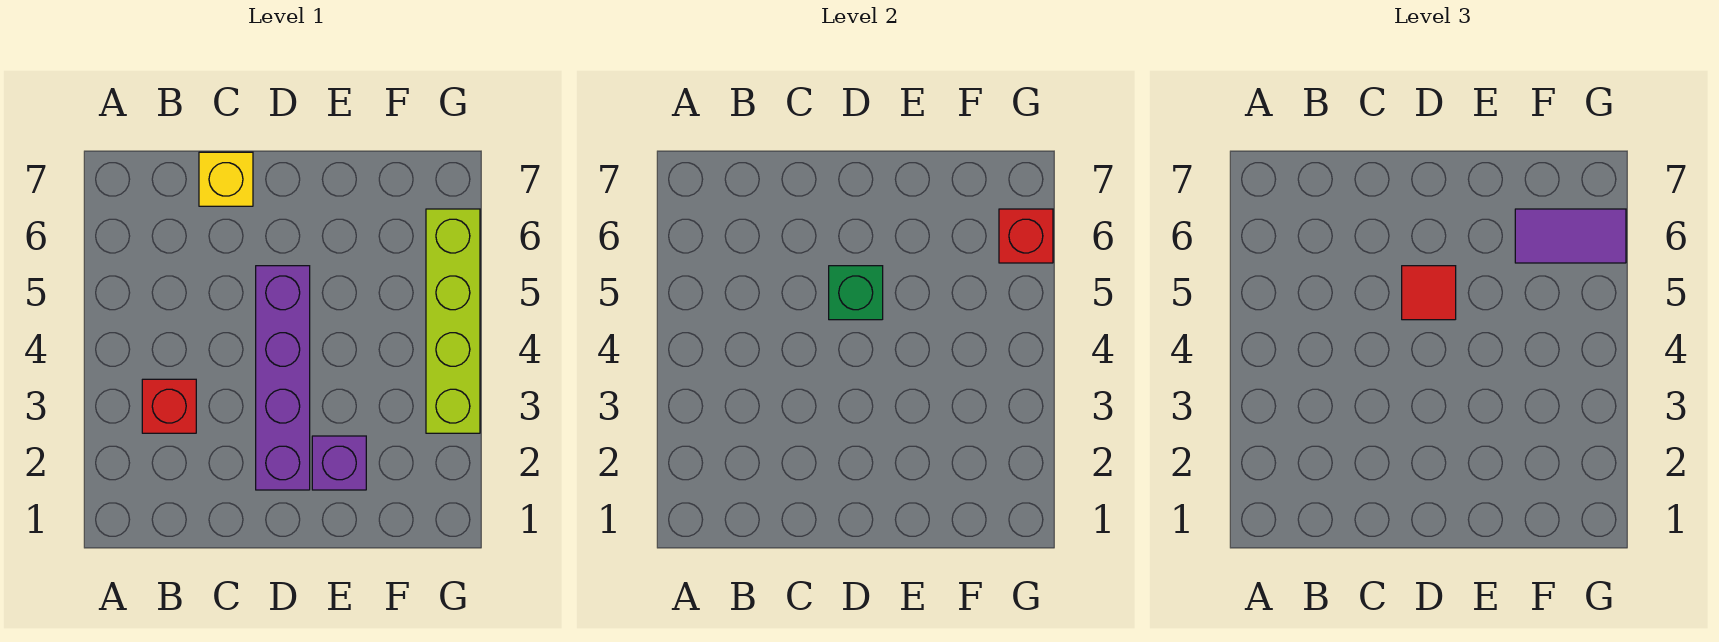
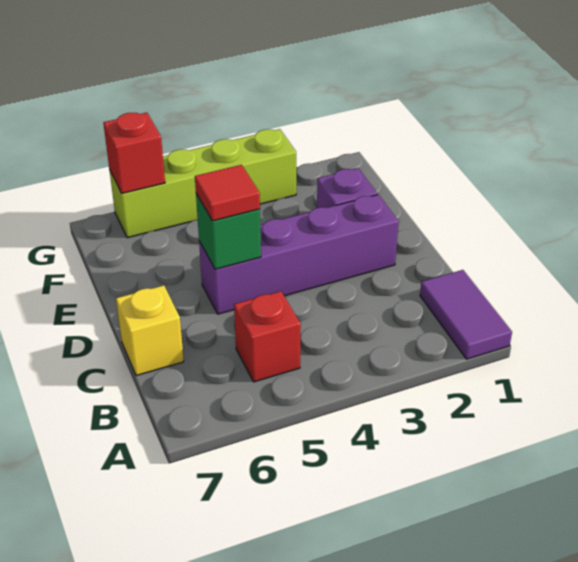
red 1x1 brick [142,379,196,433] -> red 1x1 brick moved to [234,291,301,382]
purple 1x2 tile [1515,209,1626,263] -> purple 1x2 tile moved to [420,270,512,359]

